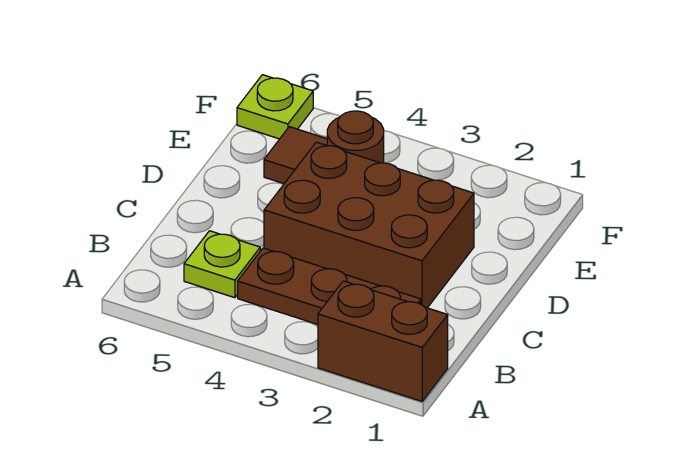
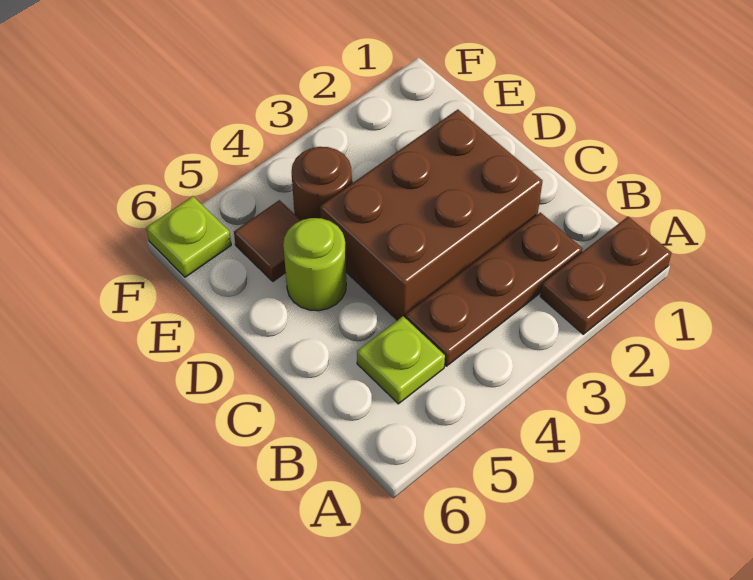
brown 1x2 brick [318,281,448,401] -> brown 1x2 plate [540,217,672,334]
none -> lime 1x1 round brick [283,218,346,311]

